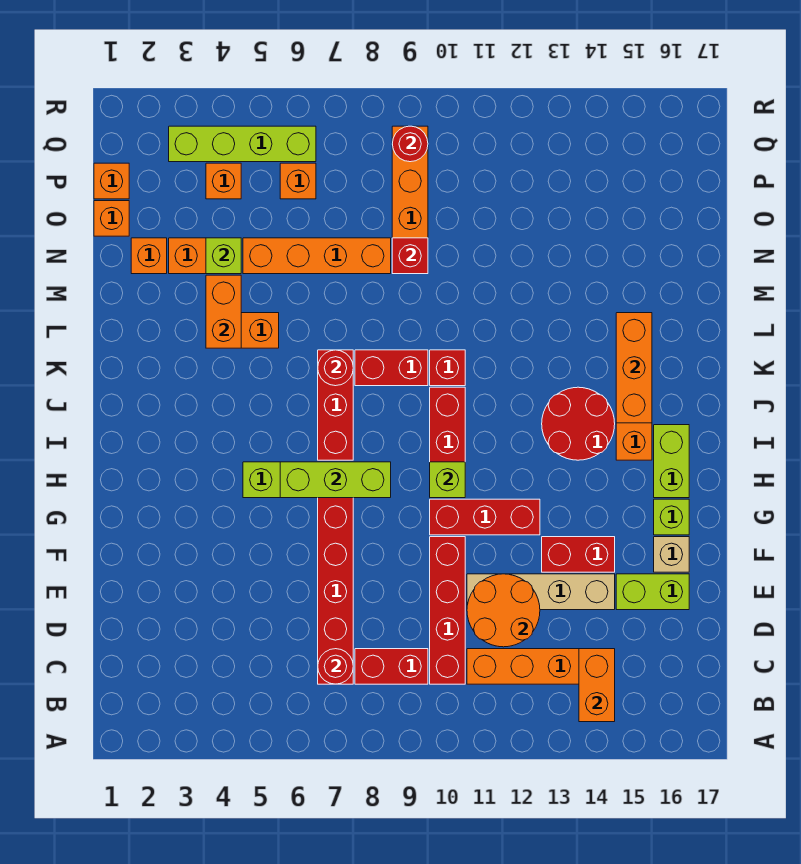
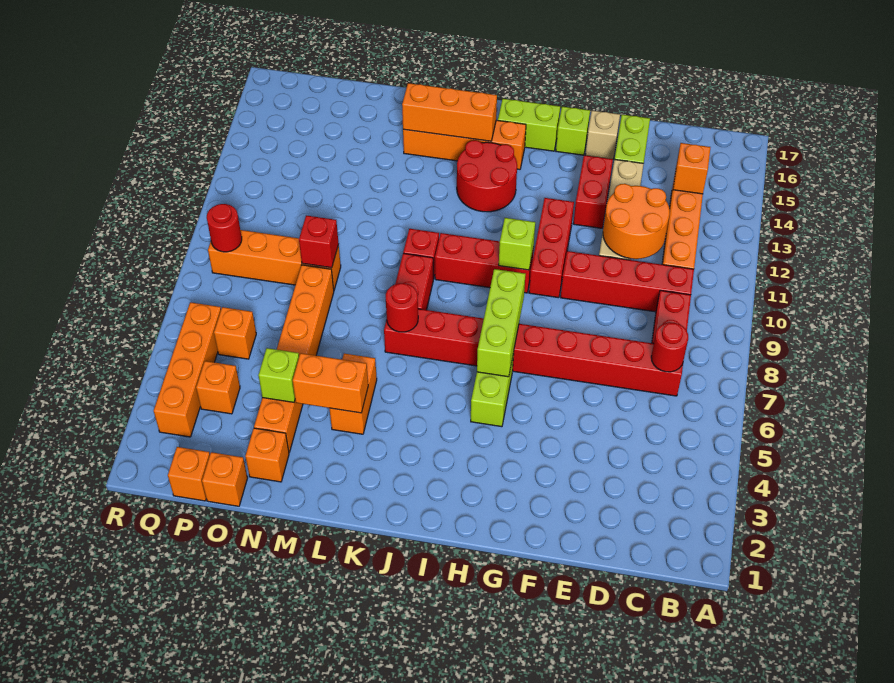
orange 1x2 brick [579,649,615,722] -> orange 1x1 brick [673,143,710,194]
lime 1x4 brick [169,126,316,162] -> orange 1x4 brick [154,302,221,437]

